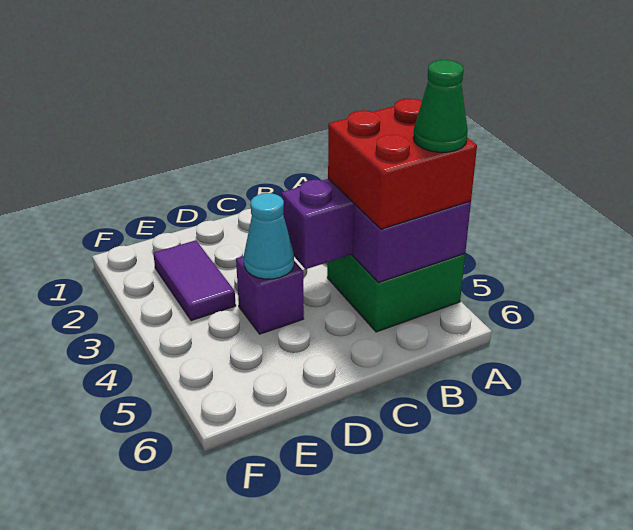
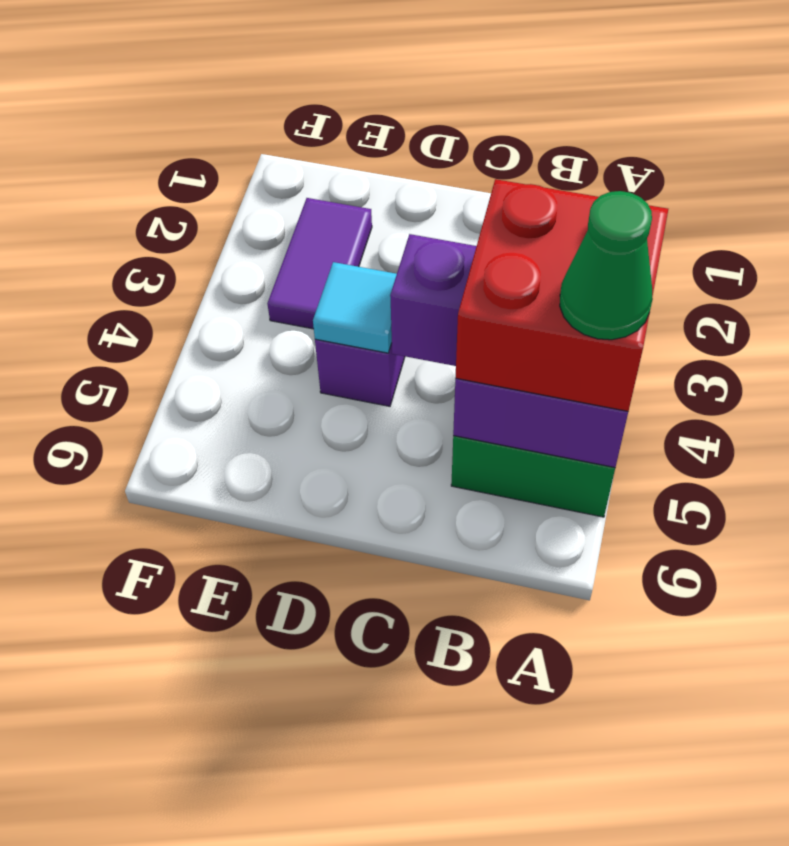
cyan 1x1 cone [244,193,294,279] -> cyan 1x1 tile [313,262,397,353]

